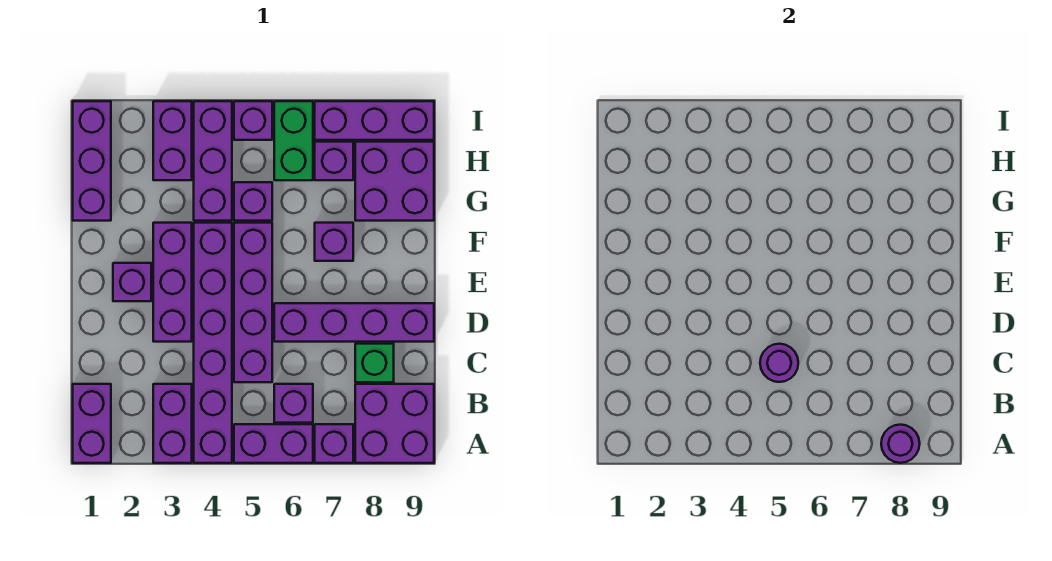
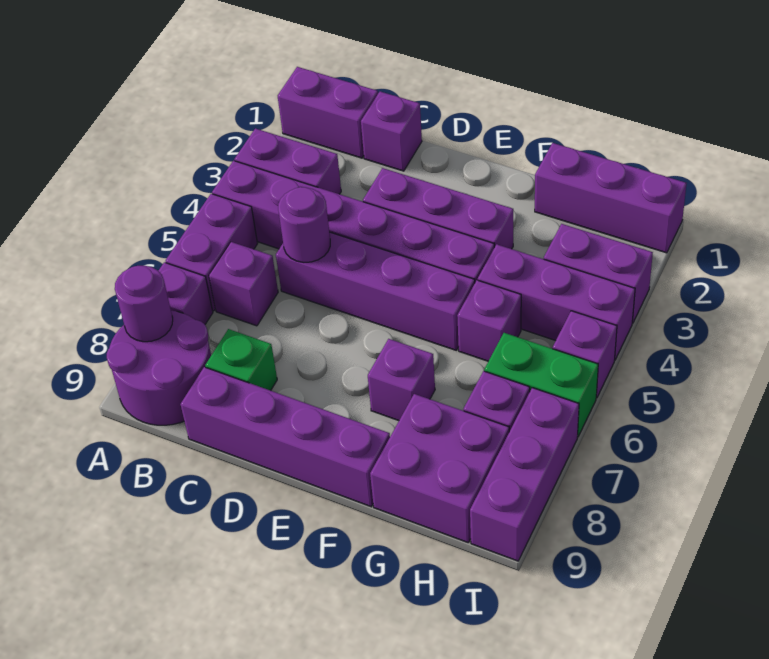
purple 2x2 brick [355,384,434,463] -> purple 2x2 round brick [107,311,211,425]
purple 1x4 brick [274,303,434,342] -> purple 1x4 brick turned to [180,367,390,507]
purple 1x1 brick [113,263,151,301] -> purple 1x1 brick moved to [361,92,422,171]

